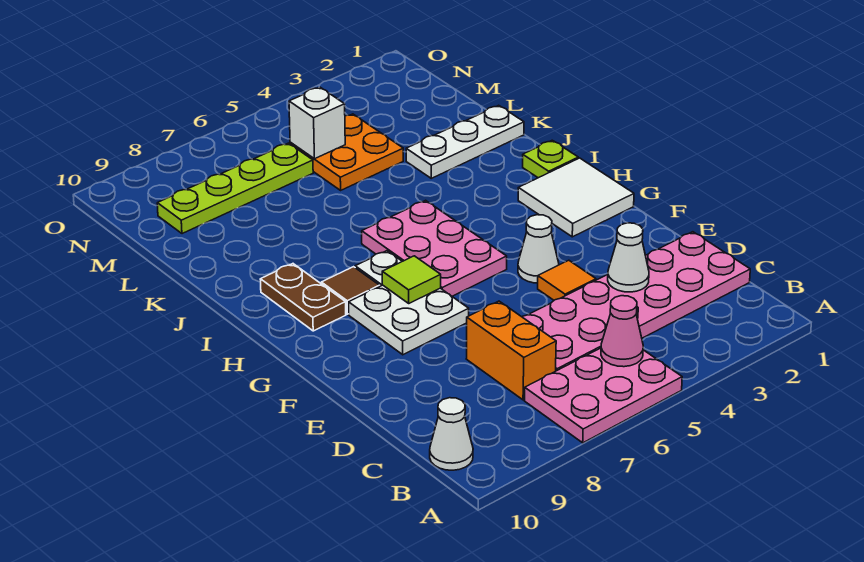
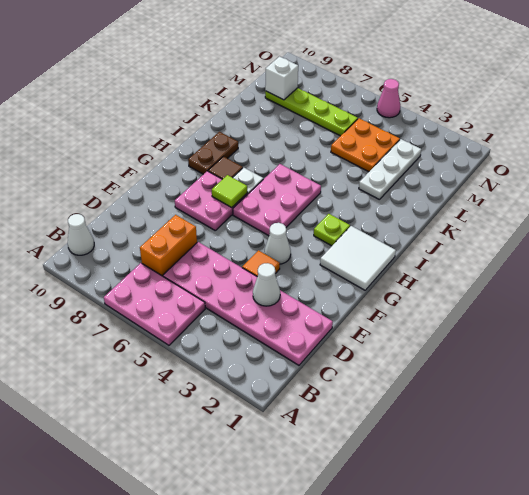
pink 1x1 cone [601,296,643,367] -> pink 1x1 cone moved to [377,79,400,118]
white 2x2 plate [349,285,469,355] -> pink 2x2 plate [175,171,247,230]
lime 1x1 plate [523,140,578,178] -> lime 1x1 plate moved to [314,214,350,246]
white 1x3 plate [406,105,524,178] -> white 1x3 plate turned to [359,139,421,200]
white 1x1 brick [289,87,345,159] -> white 1x1 brick moved to [265,56,298,100]

